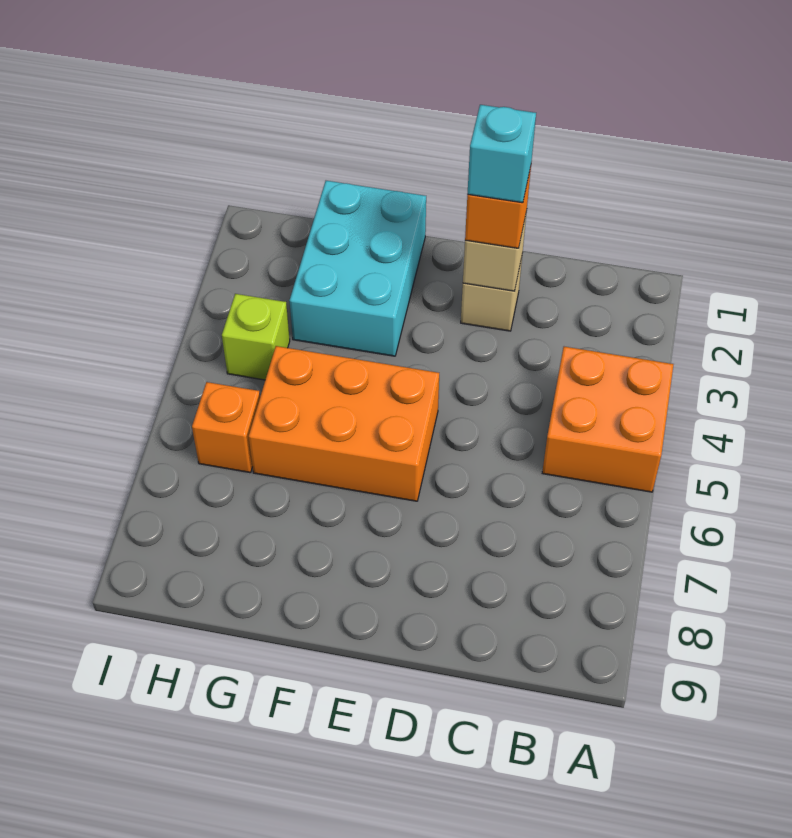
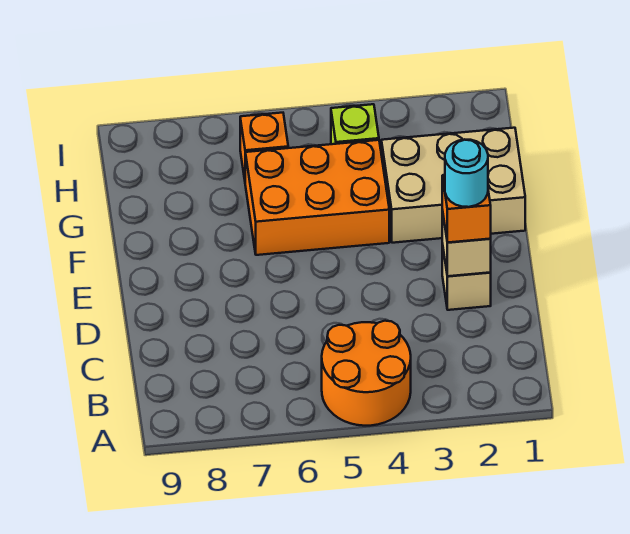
orange 2x2 brick [542,347,674,492] -> orange 2x2 round brick [322,321,411,426]
cyan 1x1 brick [468,105,536,203] -> cyan 1x1 round brick [445,139,488,207]
orange 2x3 brick [249,346,439,501] -> orange 2x3 brick turned to [245,140,389,255]
cyan 2x3 brick [289,181,426,356] -> tan 2x3 brick [381,128,525,243]

